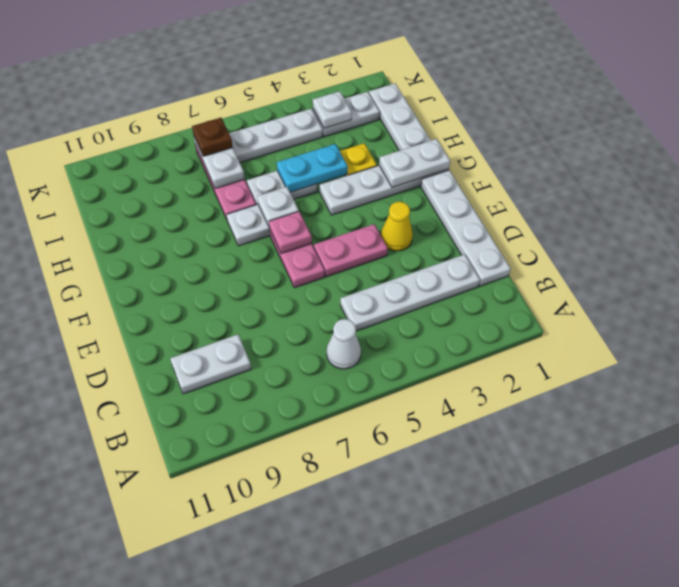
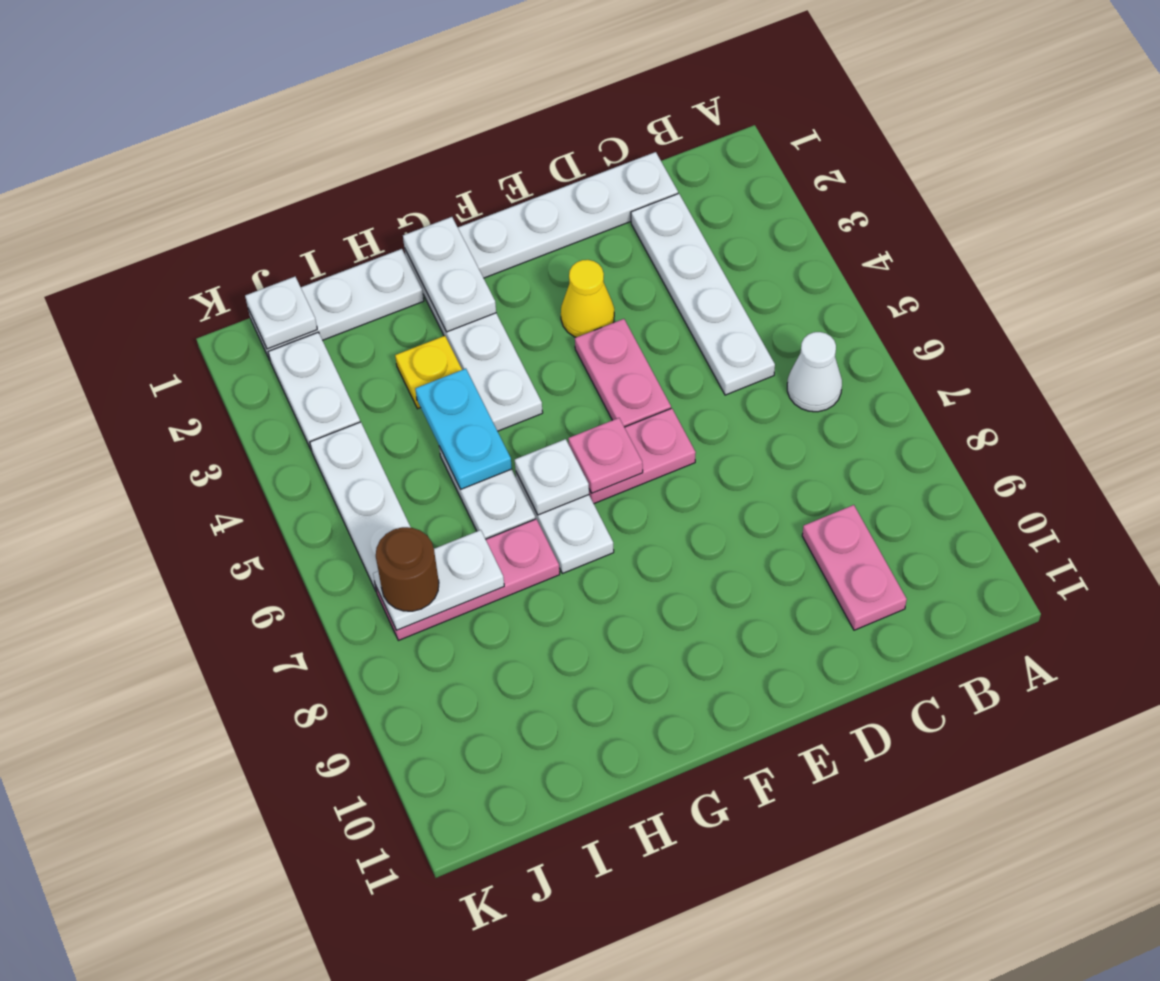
white 1x2 plate [170,335,251,394] -> pink 1x2 plate [802,505,907,630]
white 1x1 plate [313,91,352,128] -> white 1x1 plate moved to [245,277,317,349]
brown 1x1 plate [192,118,233,156] -> brown 1x1 round brick [376,527,439,611]

